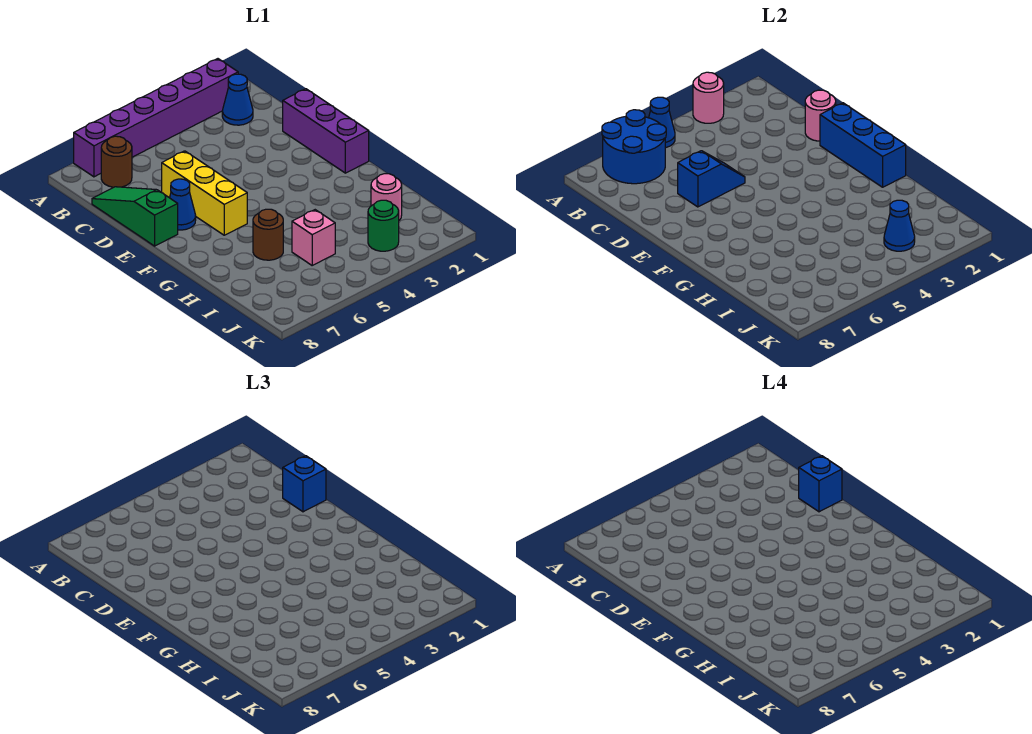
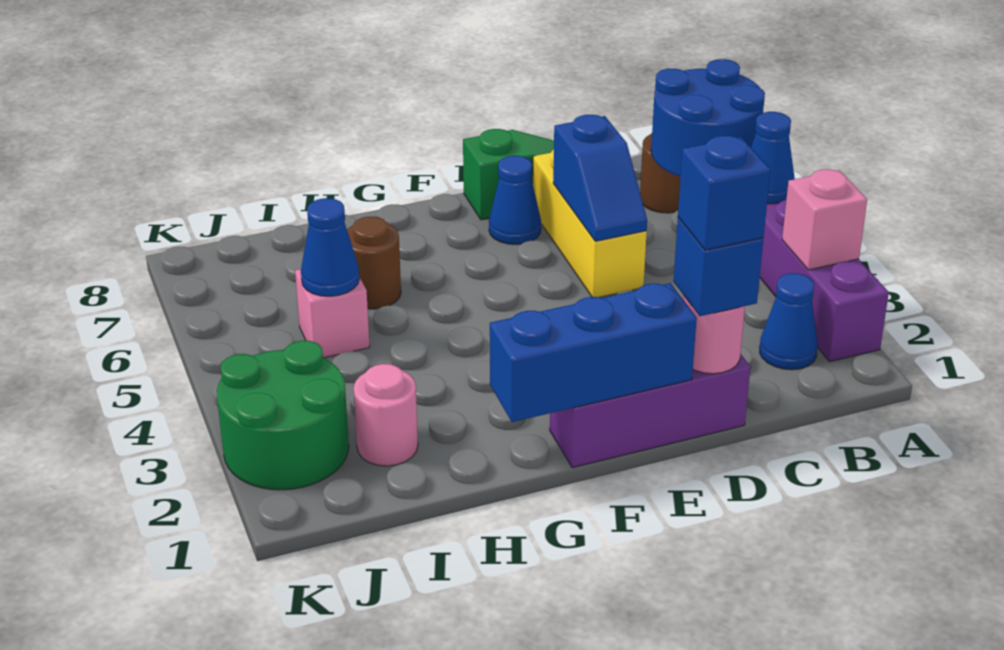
pink 1x1 round brick [693,72,724,123] -> pink 1x1 brick [782,169,867,270]
yellow 1x3 brick [162,151,247,235] -> yellow 1x3 brick turned to [533,150,647,297]
green 1x1 round brick [368,200,399,251] -> green 2x2 round brick [217,341,349,490]
blue 1x1 cone [884,200,915,251] -> blue 1x1 cone moved to [301,198,359,296]

